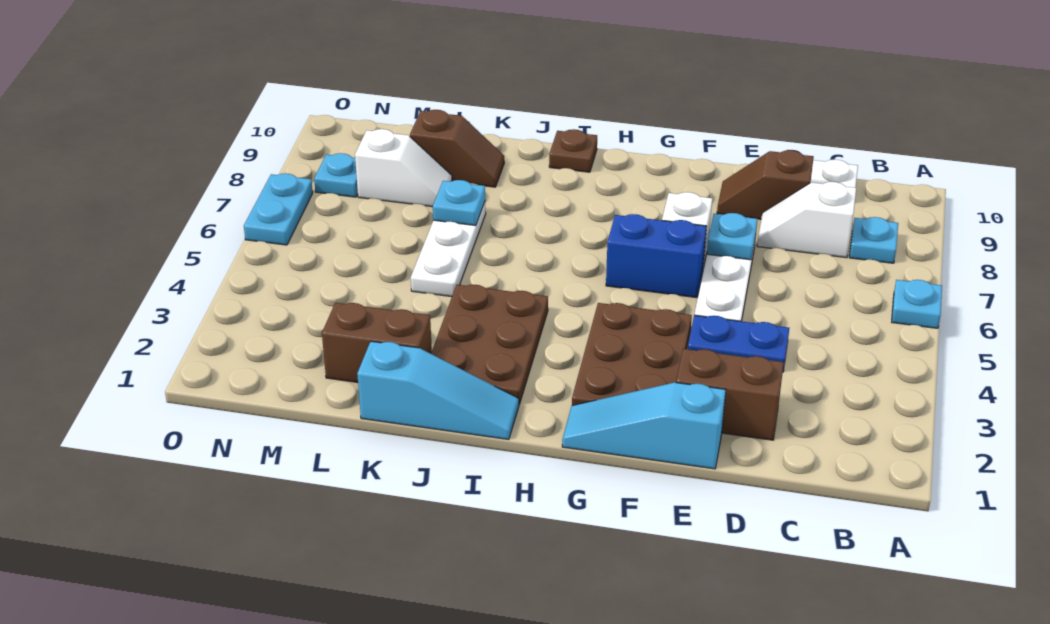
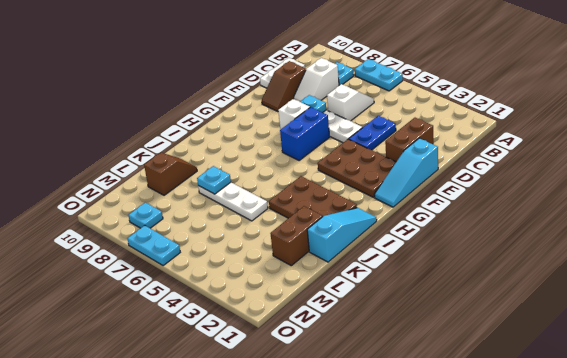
cyan 1x1 plate [892,280,942,328] -> cyan 1x2 plate [355,59,403,91]
brown 1x1 plate [549,129,597,172] -> none
white 1x2 slope [355,129,452,207] -> white 1x2 slope moved to [327,84,374,121]

